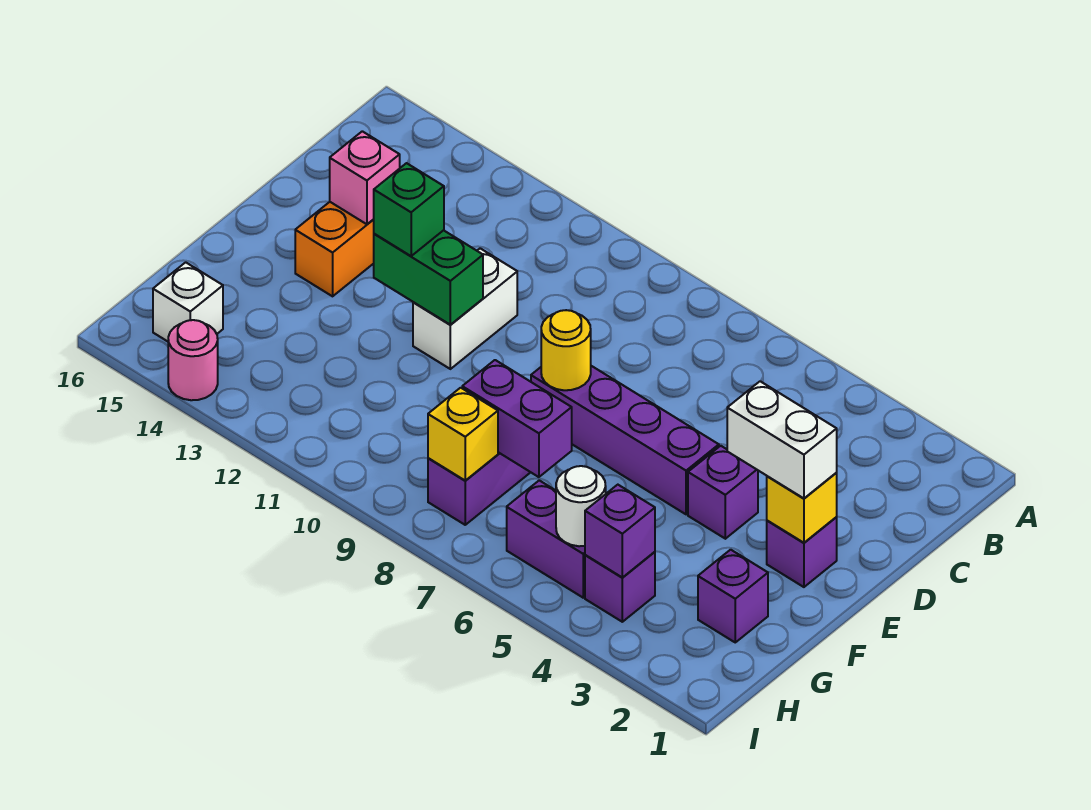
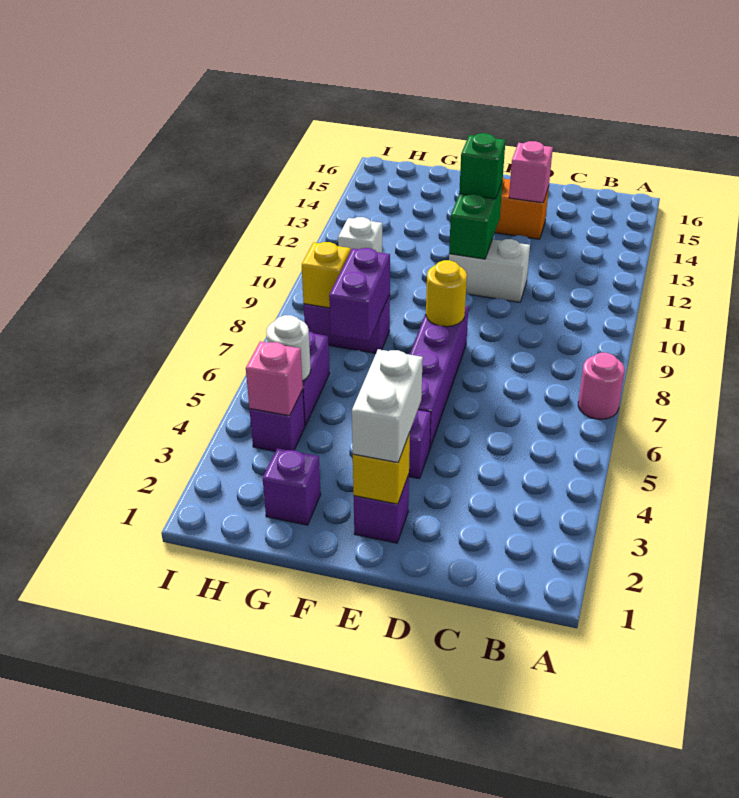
purple 1x1 brick [585,485,655,577] -> pink 1x1 brick [246,341,303,416]
white 1x1 brick [153,262,223,341] -> white 1x1 brick moved to [338,217,382,253]
pink 1x1 round brick [168,320,218,400] -> pink 1x1 round brick moved to [578,353,625,419]

